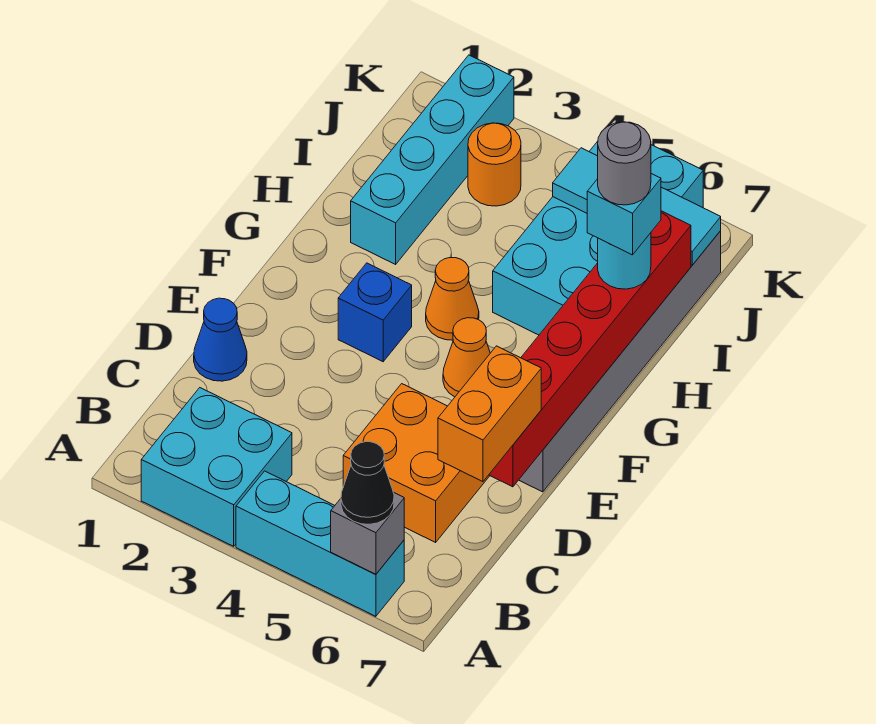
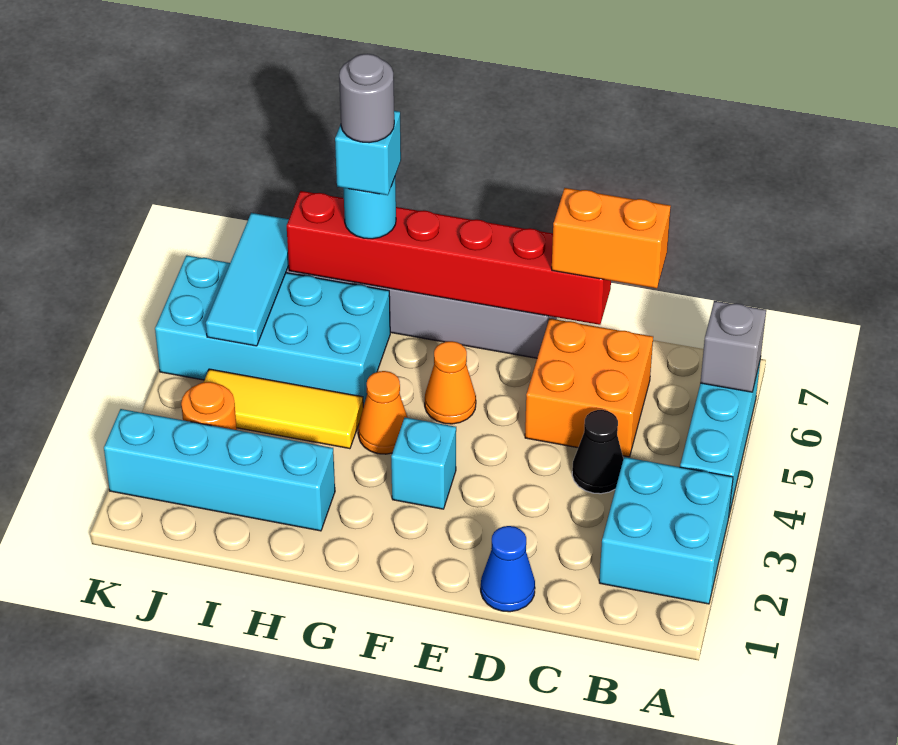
black 1x1 cone [341,442,394,524] -> black 1x1 cone moved to [572,410,623,494]
blue 1x1 brick [338,263,412,362] -> cyan 1x1 brick [391,418,456,509]
none -> yellow 1x3 tile [204,369,363,449]

